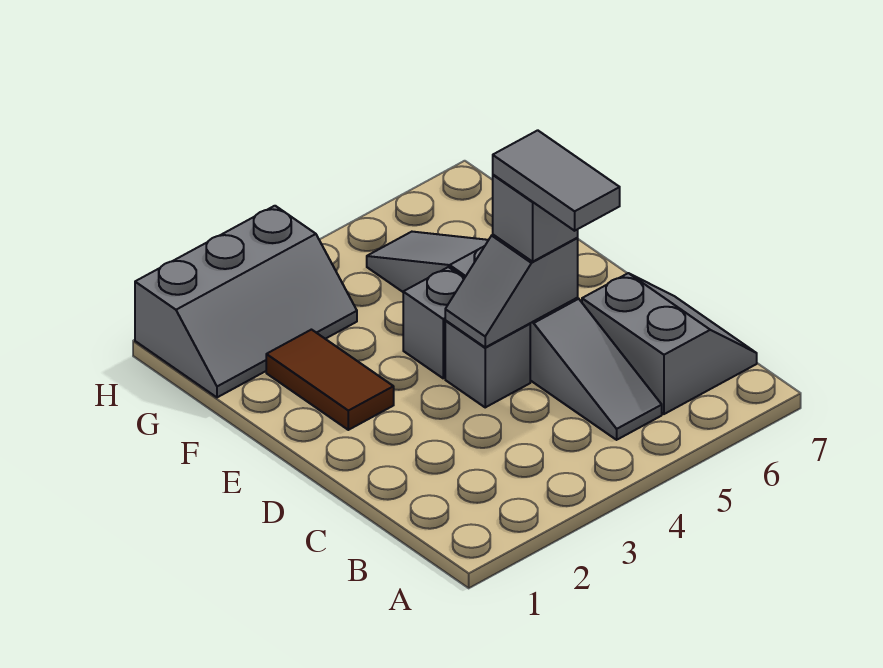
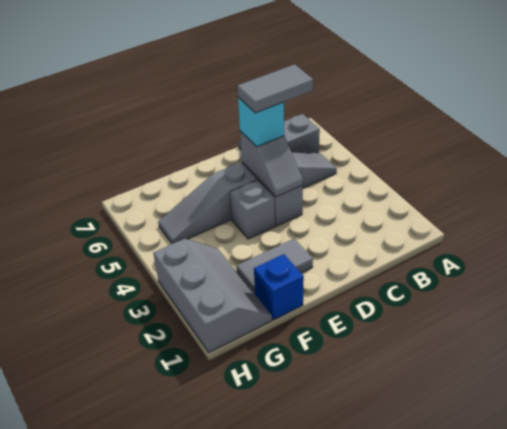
grey 1x1 brick [493,175,578,262] -> cyan 1x1 brick [238,97,284,147]
brown 1x2 tile [266,330,394,430] -> grey 1x2 tile [236,239,313,294]
none -> blue 1x1 brick [254,254,304,320]

